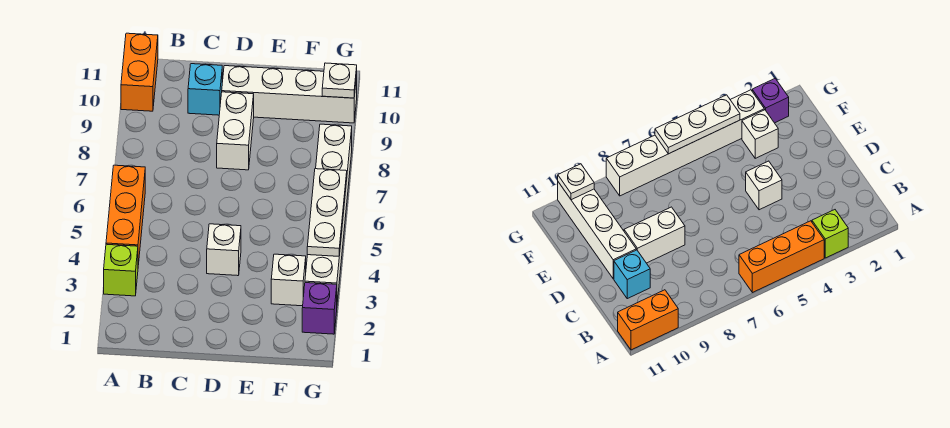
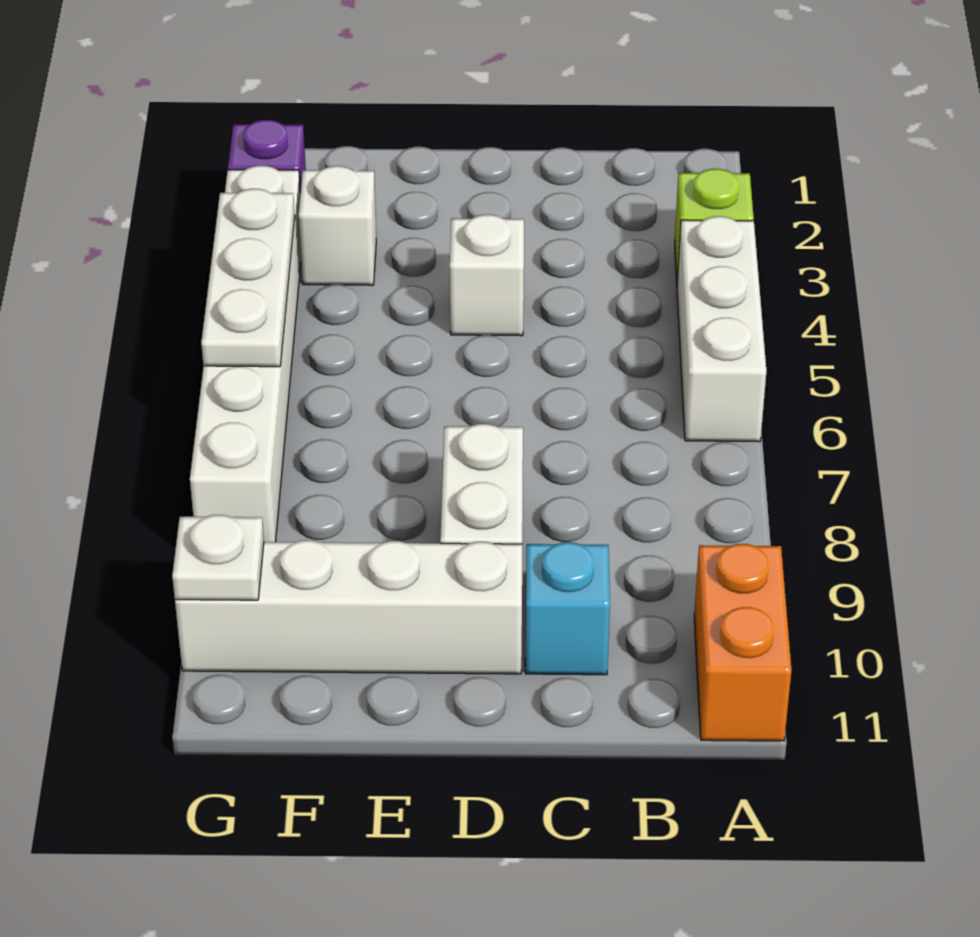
orange 1x3 brick [106,165,145,265] -> white 1x3 brick [677,216,766,442]

